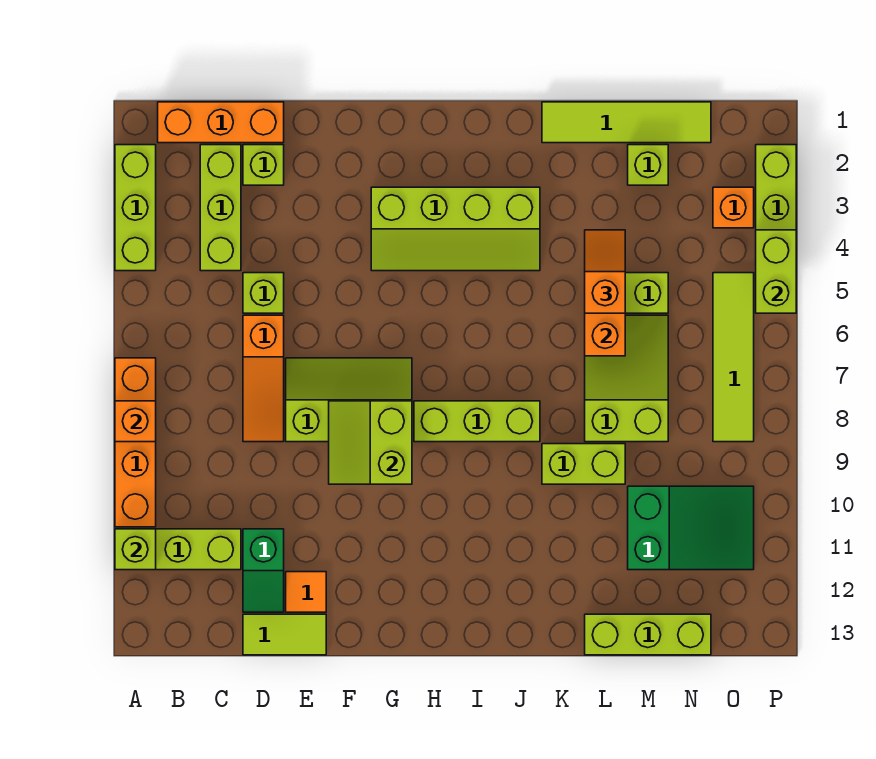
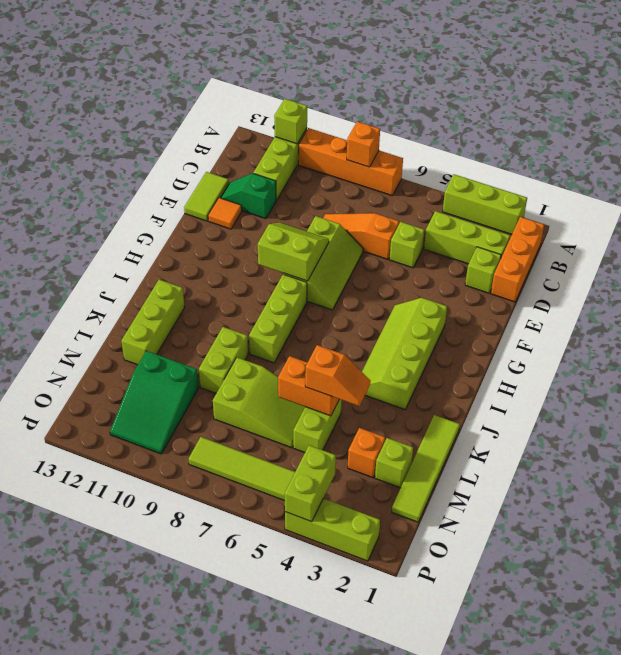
lime 1x3 brick [585,614,711,655] -> lime 1x3 brick moved to [121,280,185,365]
orange 1x1 brick [713,187,754,228] -> orange 1x1 brick moved to [348,428,385,478]
lime 1x2 brick [756,230,796,313] -> lime 1x2 brick turned to [285,445,336,522]

